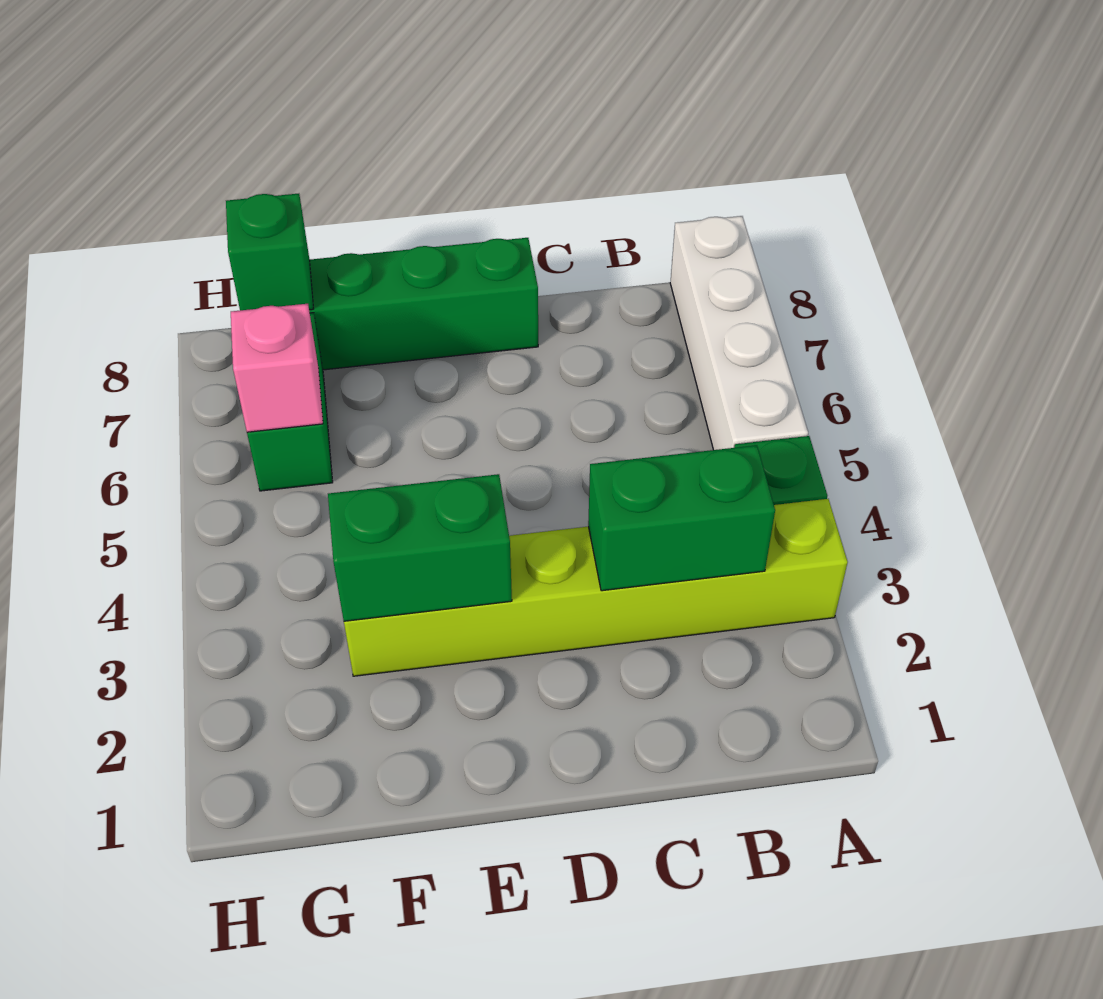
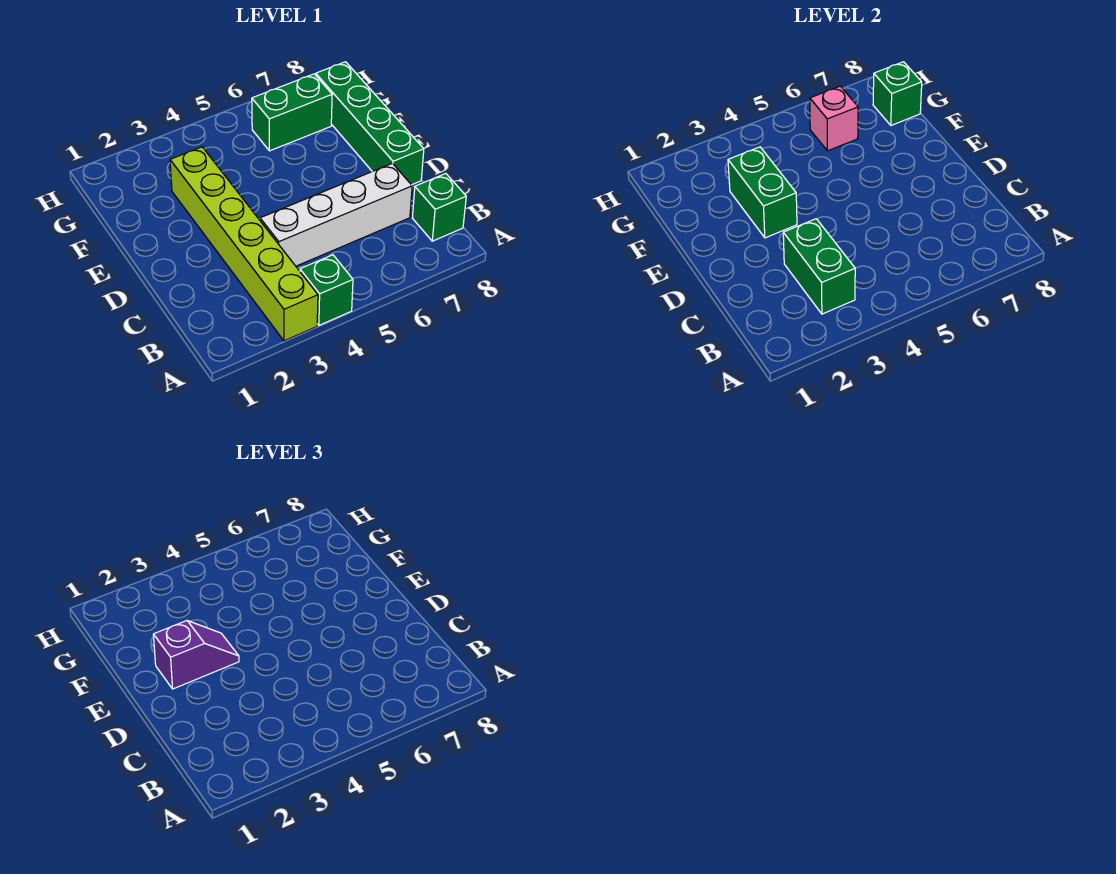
white 1x4 brick [670,216,808,450] -> white 1x4 brick moved to [260,163,412,266]
none -> green 1x1 brick [412,173,466,241]
none -> purple 1x2 slope [153,621,239,689]

